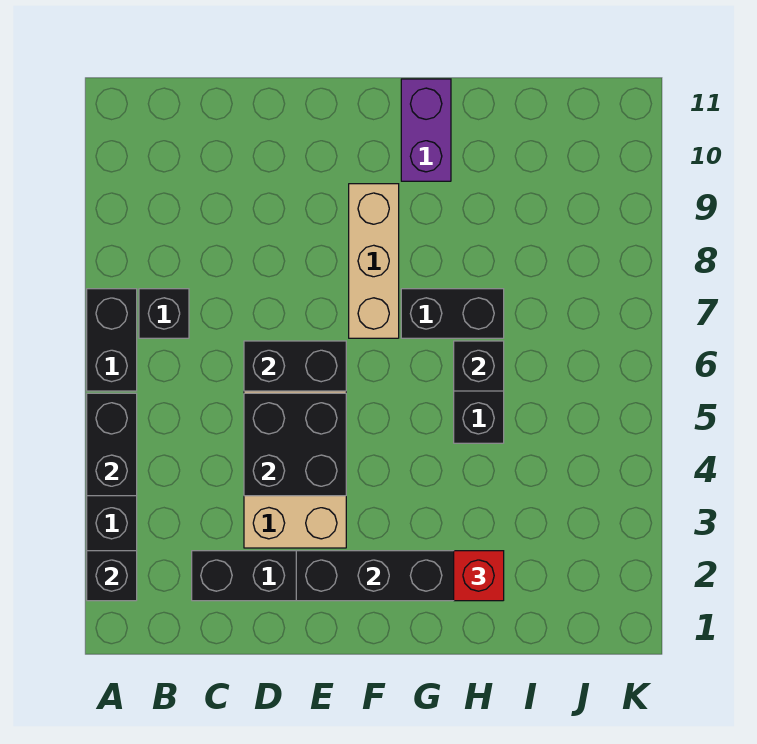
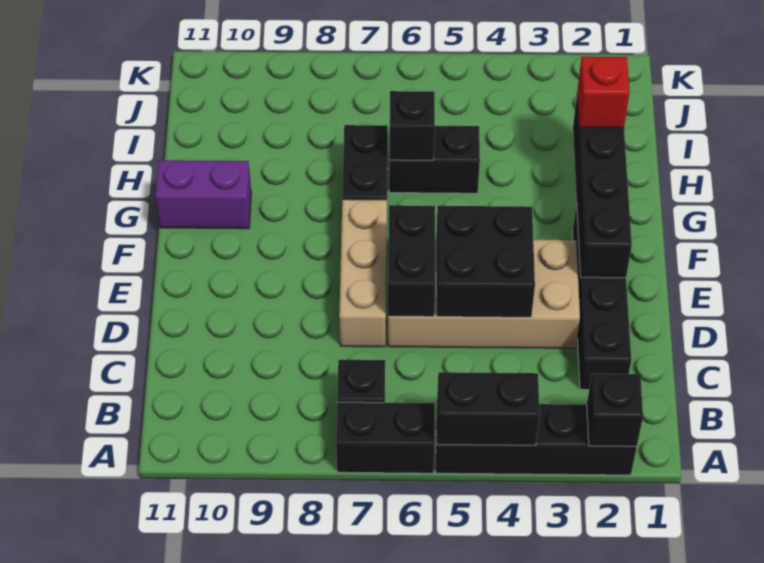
tan 1x3 brick [349,184,399,338] -> tan 1x3 brick turned to [339,199,387,347]

